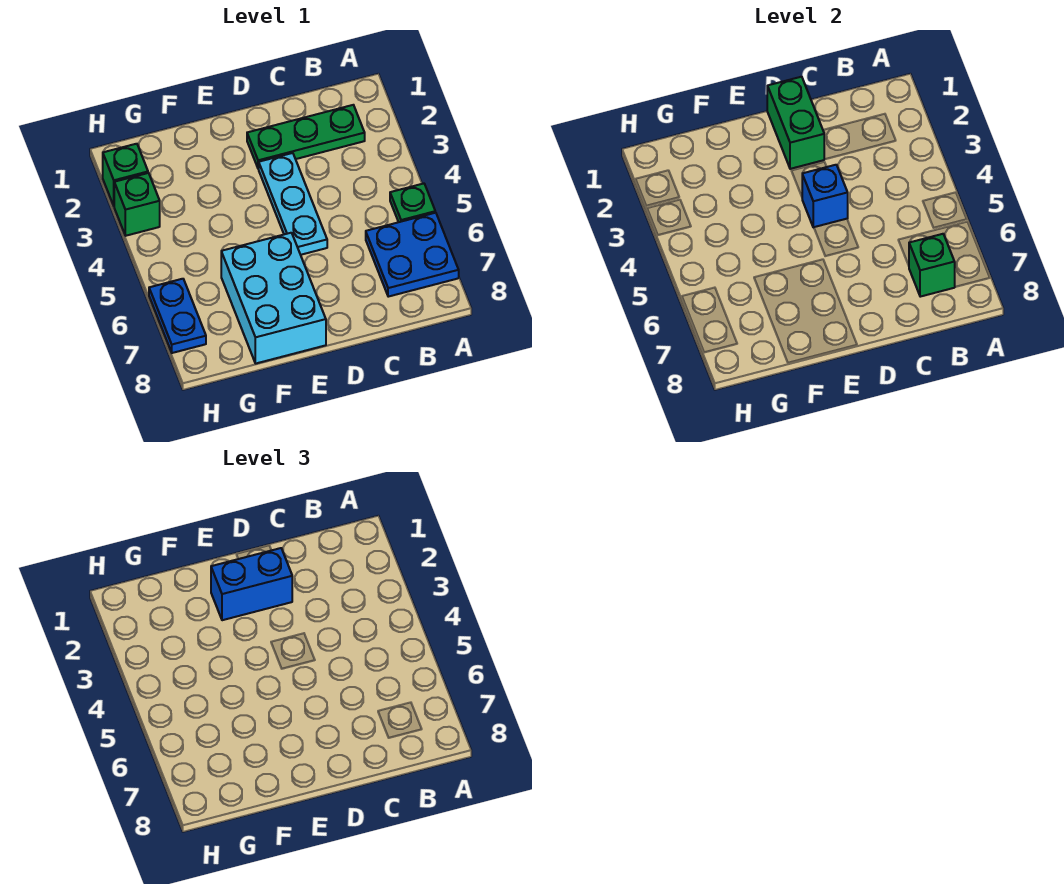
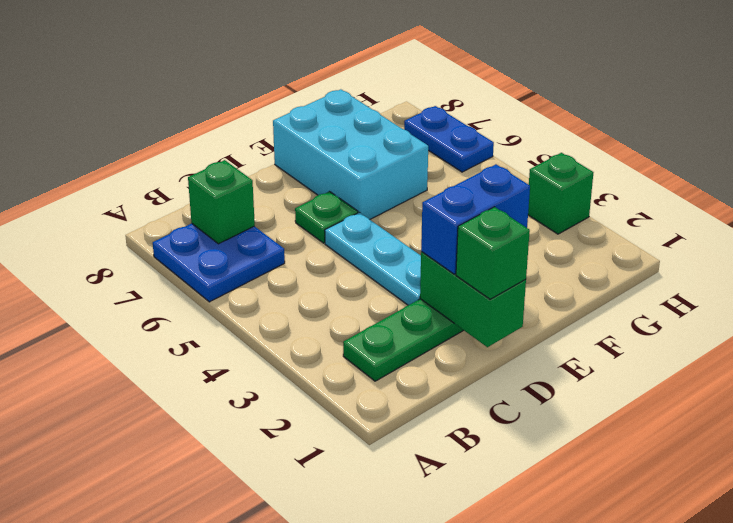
green 1x1 plate [390,184,435,222] -> green 1x1 plate moved to [295,191,358,243]
blue 1x1 brick [802,165,848,227] -> none
green 1x1 brick [103,144,148,206] -> green 1x1 brick moved to [456,207,530,299]

